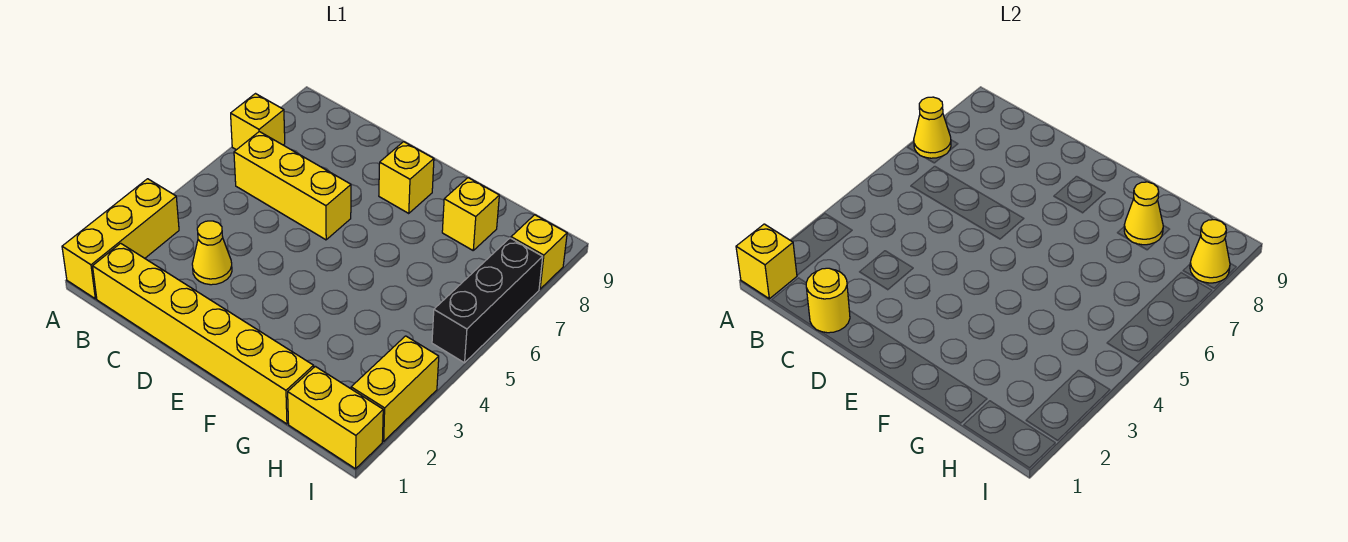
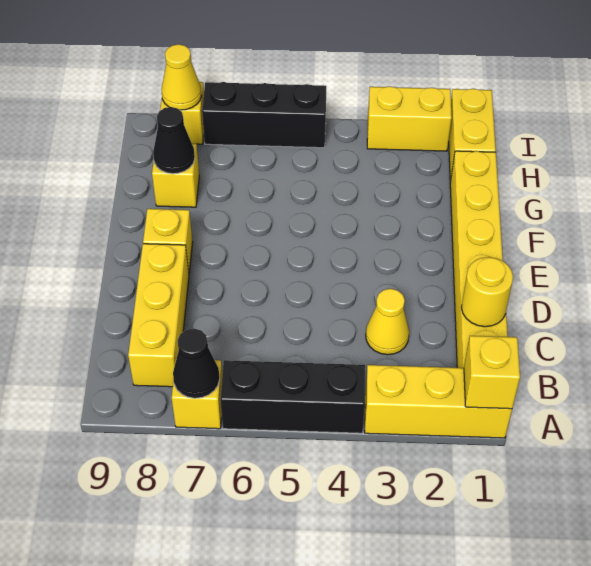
none -> black 1x3 brick [220,360,365,433]
yellow 1x1 cone [914,97,951,158] -> black 1x1 cone [173,328,220,398]
yellow 1x3 brick [234,132,351,240] -> yellow 1x3 brick moved to [128,244,189,387]
yellow 1x1 cone [1124,182,1163,245] -> black 1x1 cone [153,107,195,174]

